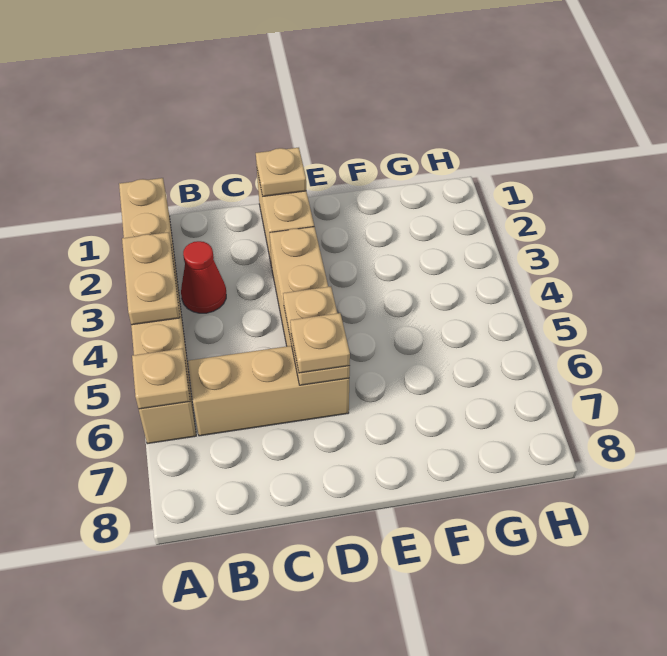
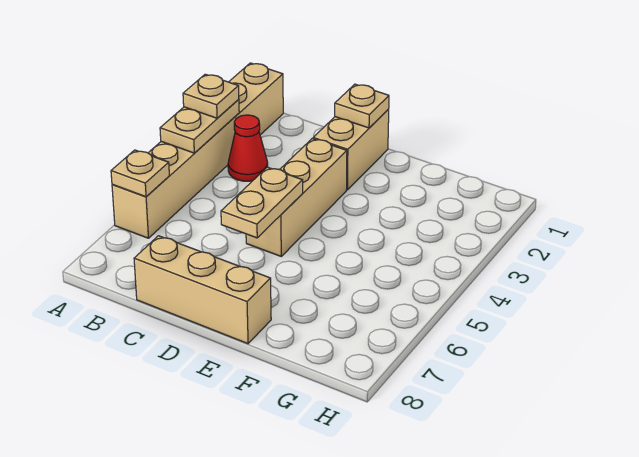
tan 1x3 brick [188,346,349,436] -> tan 1x3 brick moved to [134,236,271,344]
tan 1x1 plate [290,313,350,373] -> tan 1x1 plate moved to [183,74,239,118]

